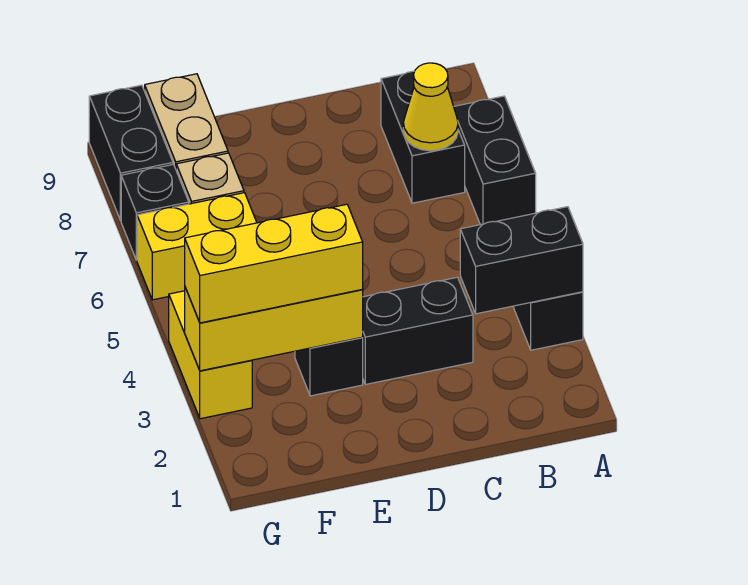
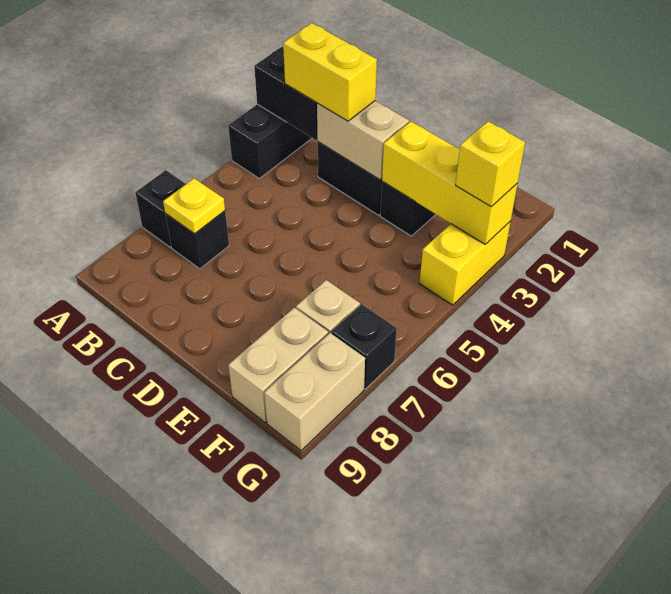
black 1x2 brick [454,96,536,225] -> black 1x1 brick [135,170,185,247]
black 1x2 brick [381,71,465,203] -> black 1x1 brick [165,211,229,269]
yellow 1x1 cone [403,63,458,151] -> yellow 1x1 plate [163,178,225,234]
none -> tan 1x2 brick [317,101,409,180]
yellow 1x3 brick [185,204,363,323] -> yellow 1x1 brick [456,121,525,207]
yellow 1x2 brick [137,193,257,300] -> yellow 1x2 brick moved to [283,23,377,121]
black 1x2 brick [89,85,173,220] -> tan 1x2 brick [264,333,365,451]

